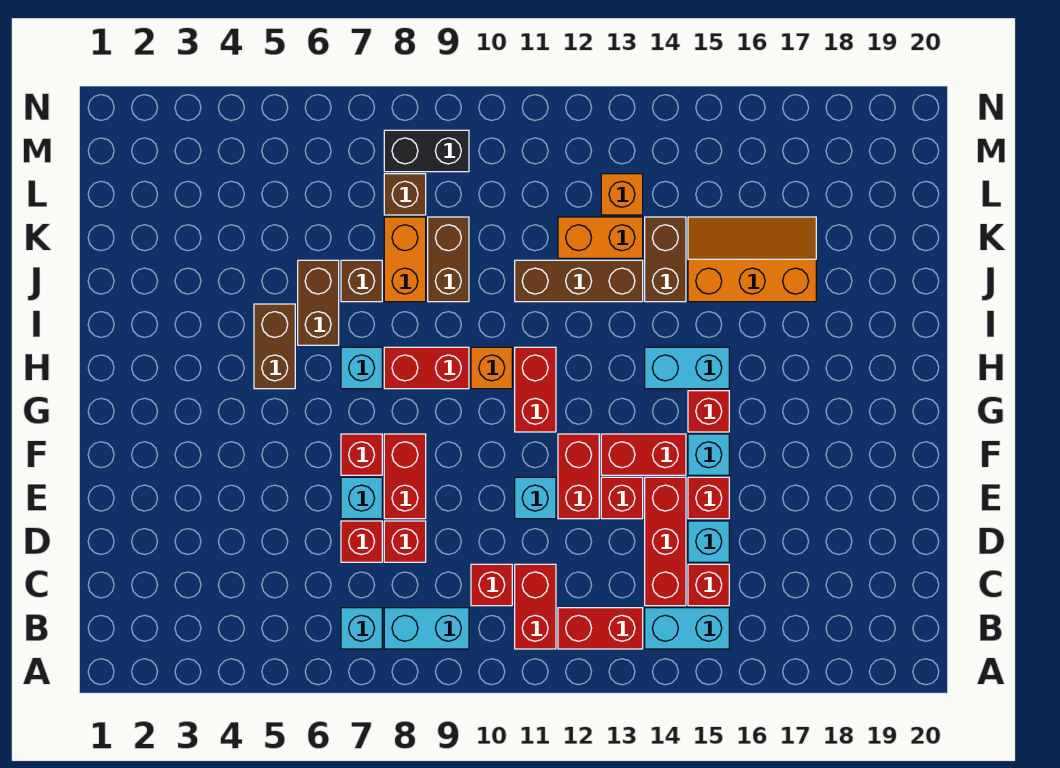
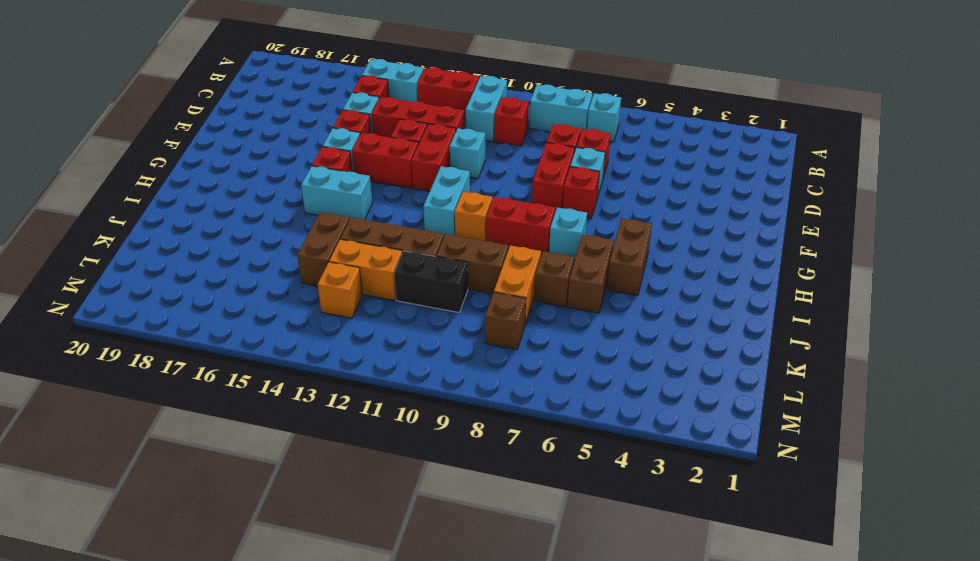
red 1x2 brick [515,564,556,649] -> cyan 1x2 brick [466,76,507,142]
red 1x3 brick [645,477,686,606] -> red 1x3 brick turned to [371,97,464,137]
red 1x2 brick [515,347,556,432] -> cyan 1x2 brick [423,166,470,236]
brown 1x2 brick [428,217,469,302] -> brown 1x2 brick turned to [437,234,508,294]
orange 2x3 slope [688,217,816,302] -> none
black 1x2 brick [384,130,469,172] -> black 1x2 brick moved to [394,251,468,312]

